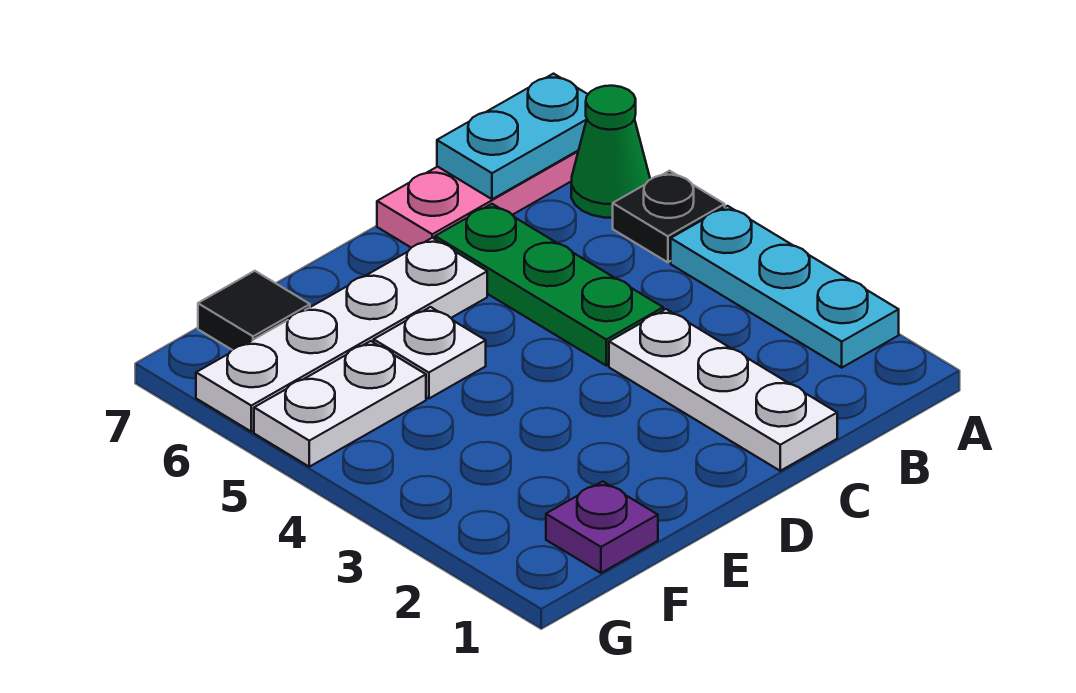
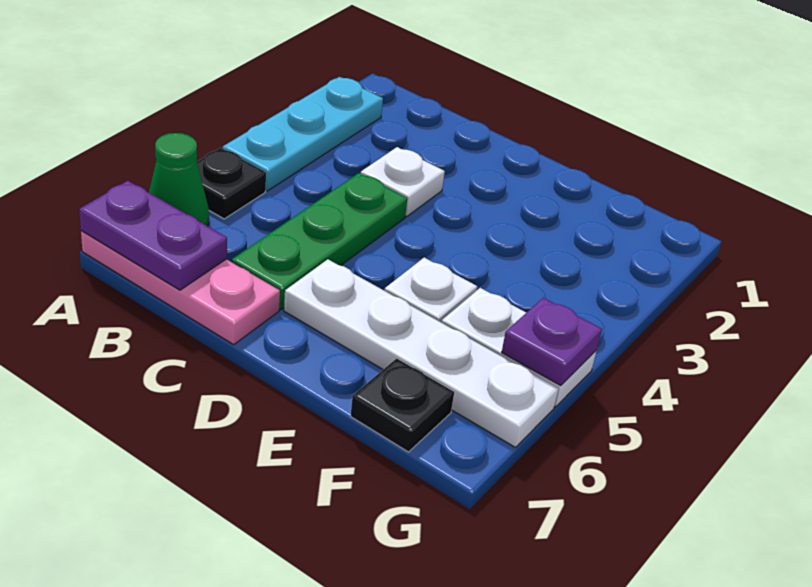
cyan 1x2 plate [437,74,588,199] -> purple 1x2 plate [79,181,227,290]
white 1x3 plate [609,309,837,471] -> white 1x1 plate [361,147,445,217]
purple 1x1 plate [546,481,658,573] -> purple 1x1 plate moved to [502,298,602,386]
black 1x1 tile [198,271,310,350] -> black 1x1 plate [351,358,454,452]

